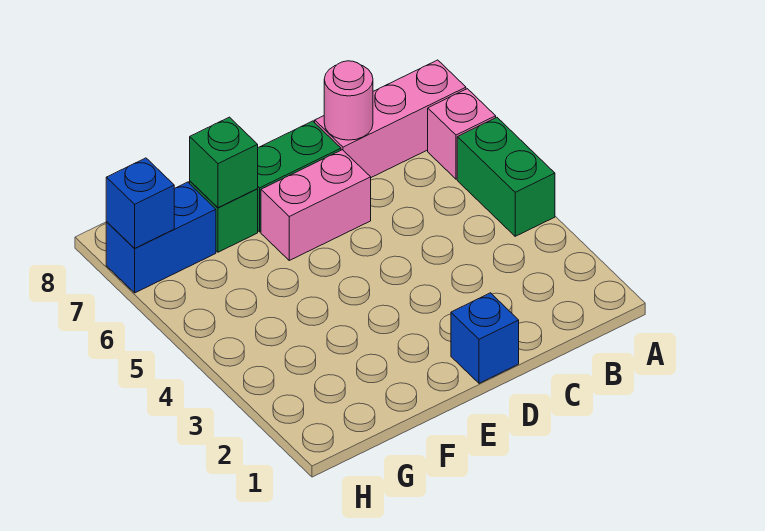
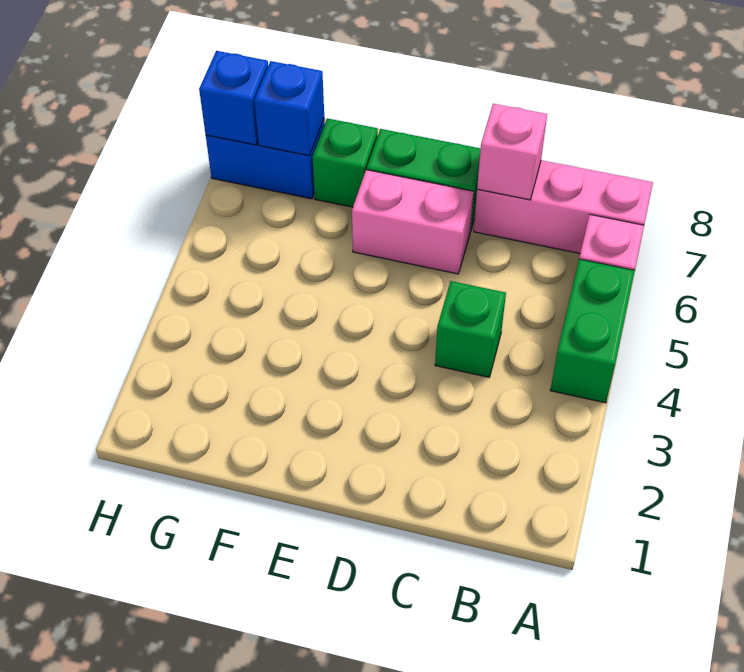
pink 1x1 round brick [324,61,373,140] -> pink 1x1 brick [477,104,547,200]
blue 1x1 brick [451,293,519,383] -> blue 1x1 brick moved to [254,61,324,156]
green 1x1 brick [190,117,258,208] -> green 1x1 brick moved to [435,281,506,377]

